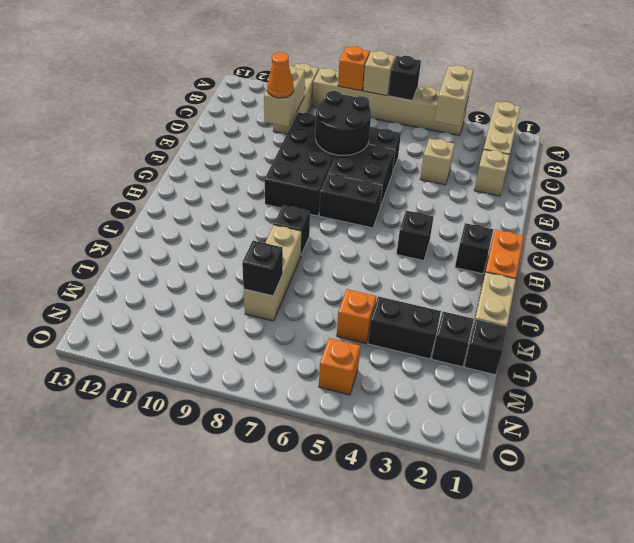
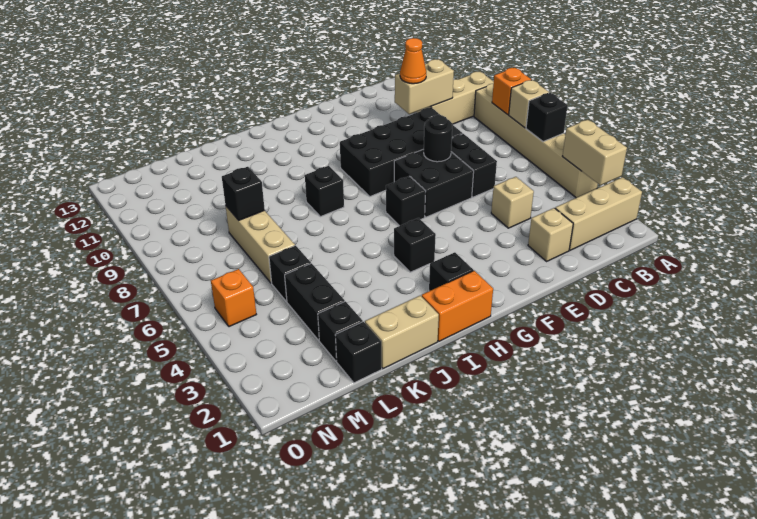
tan 1x2 brick [435,65,473,126] -> tan 1x2 brick turned to [562,120,627,185]
black 2x2 round brick [315,91,371,155] -> black 1x1 round brick [424,115,452,162]
black 1x2 brick [319,174,382,228] -> black 1x1 brick [386,176,426,226]
tan 1x3 brick [244,225,301,321] -> tan 1x3 brick turned to [226,206,295,283]
orange 1x1 brick [337,289,376,343] -> black 1x1 brick [269,246,311,301]

